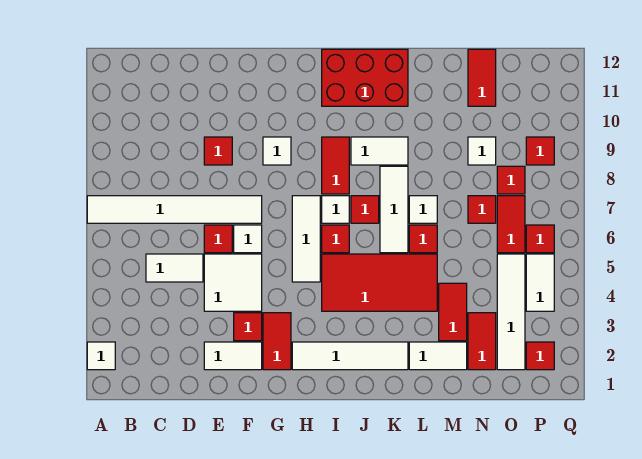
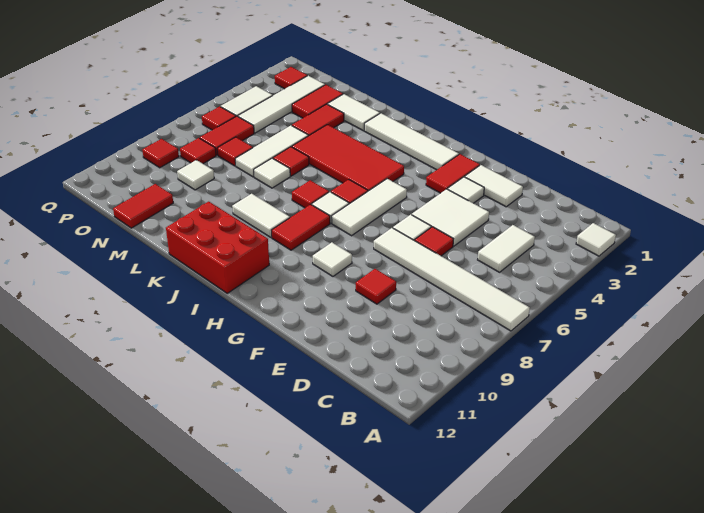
white 1x2 tile [146,254,203,282] -> white 1x2 tile turned to [478,225,535,272]
red 1x1 tile [234,313,262,341] -> white 1x1 tile [448,177,484,203]
white 1x3 tile [380,166,408,253] -> white 1x3 tile moved to [235,126,308,177]

